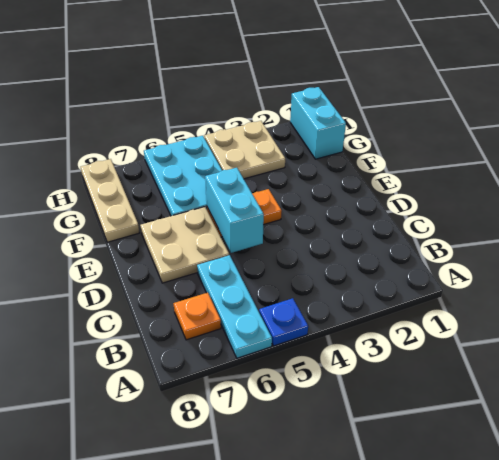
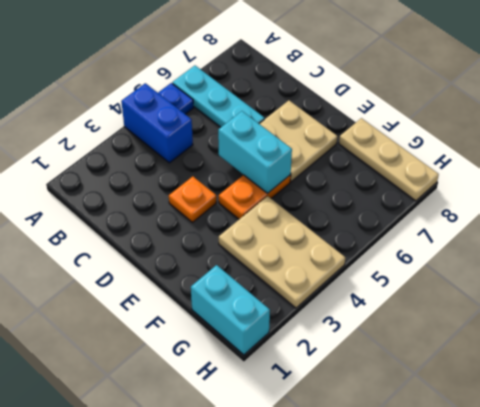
none -> blue 1x2 brick [121,83,193,163]
orange 1x1 plate [173,293,221,340] -> orange 1x1 plate moved to [169,176,216,222]
cyan 2x3 plate [144,136,222,216] -> none
tan 2x2 plate [204,121,285,179] -> tan 2x3 plate [219,196,345,308]

